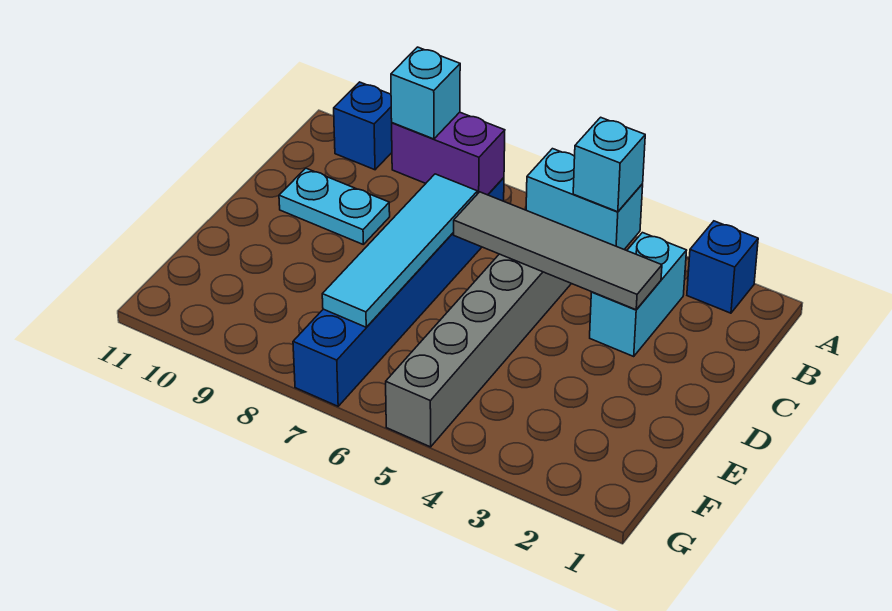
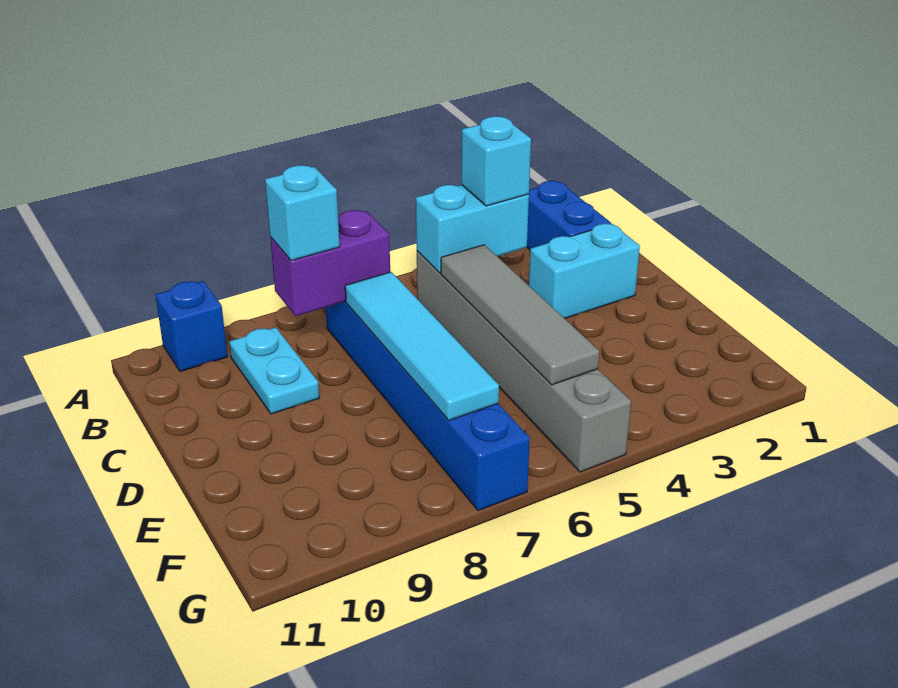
blue 1x1 brick [687,221,758,313] -> blue 1x2 brick [527,181,611,250]
cyan 1x2 brick [590,233,687,356] -> cyan 1x2 brick turned to [529,224,640,319]
grey 1x4 tile [453,192,662,310] -> grey 1x4 tile turned to [441,245,599,385]
cyan 1x2 plate [279,168,390,244] -> cyan 1x2 plate turned to [229,327,319,414]

